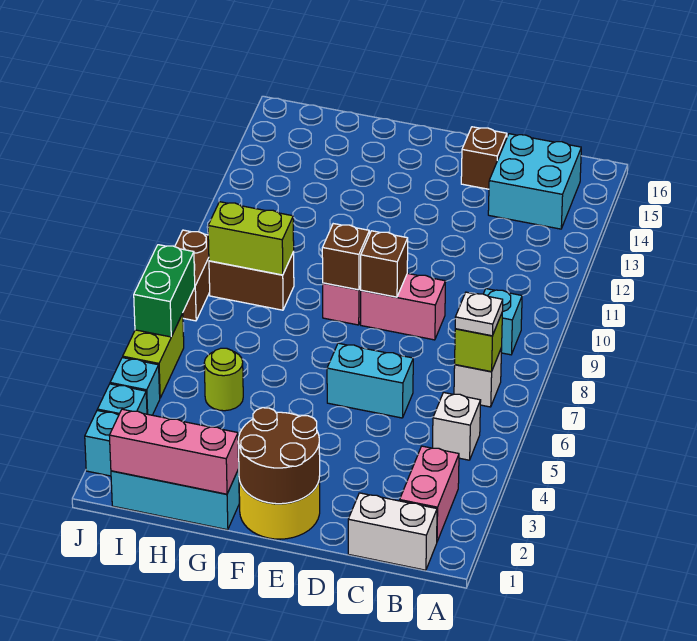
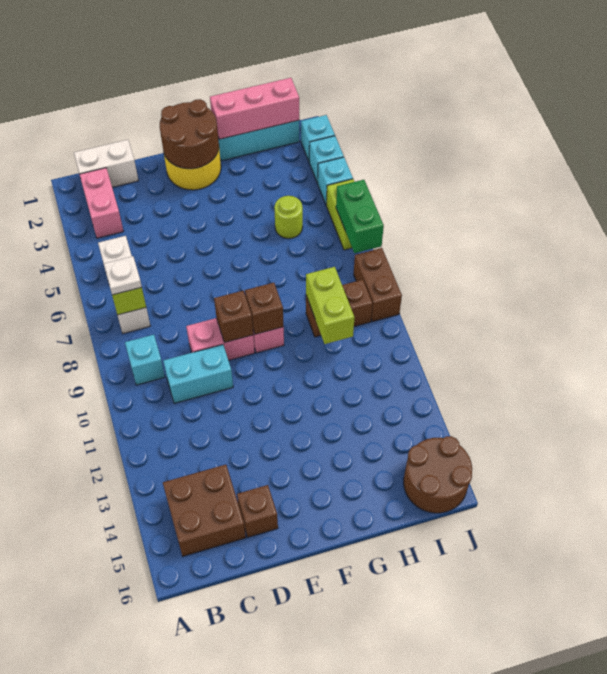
cyan 2x2 brick [488,134,581,229] -> brown 2x2 brick [163,465,246,556]
cyan 1x2 brick [327,343,413,418] -> cyan 1x2 brick moved to [163,345,233,403]
lime 1x2 brick [208,202,294,275] -> lime 1x2 brick turned to [306,267,355,344]
none -> brown 2x2 round brick [404,436,472,513]

